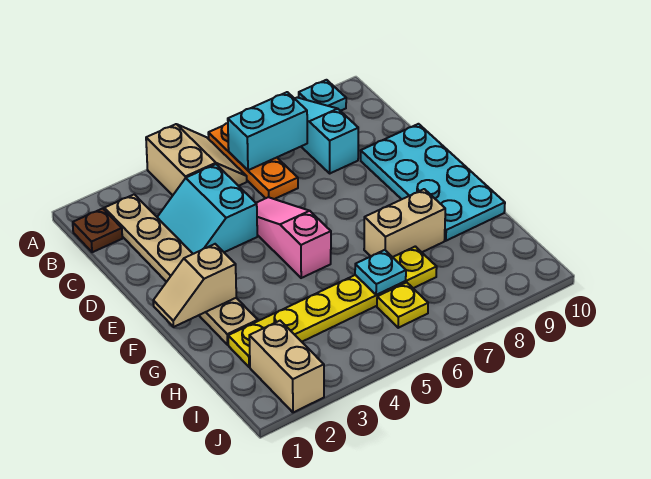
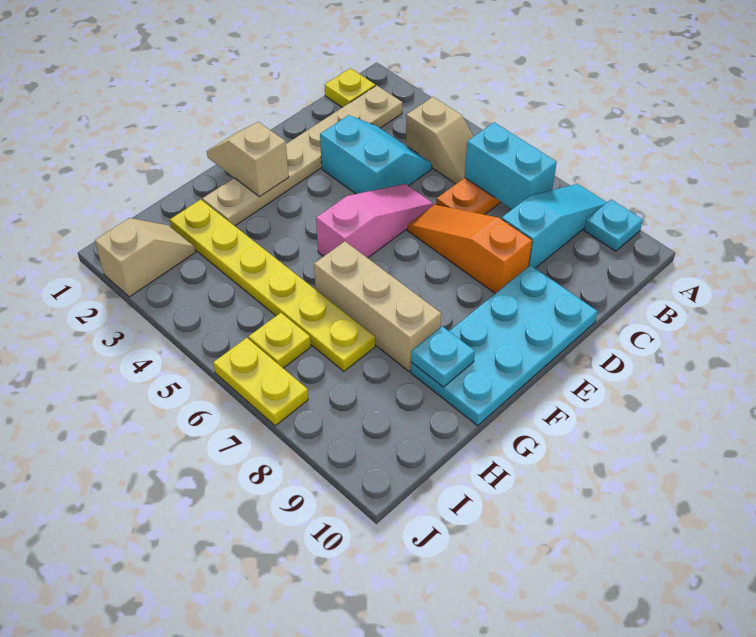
tan 2x2 slope [146,124,247,195] -> tan 1x2 slope [406,97,474,184]
brown 1x1 plate [73,209,122,252] -> yellow 1x1 plate [325,68,375,107]
cyan 2x2 slope [157,164,257,254] -> cyan 2x2 slope turned to [320,115,432,194]
none -> orange 1x3 slope [407,204,532,293]
tan 1x2 brick [364,189,445,257] -> tan 1x3 brick [314,241,441,371]
cyan 1x1 plate [355,250,406,295] -> cyan 1x1 plate moved to [411,326,475,387]
tan 1x2 brick [249,321,324,412] -> tan 1x2 slope [95,218,195,297]
none -> yellow 1x2 plate [213,338,308,426]

